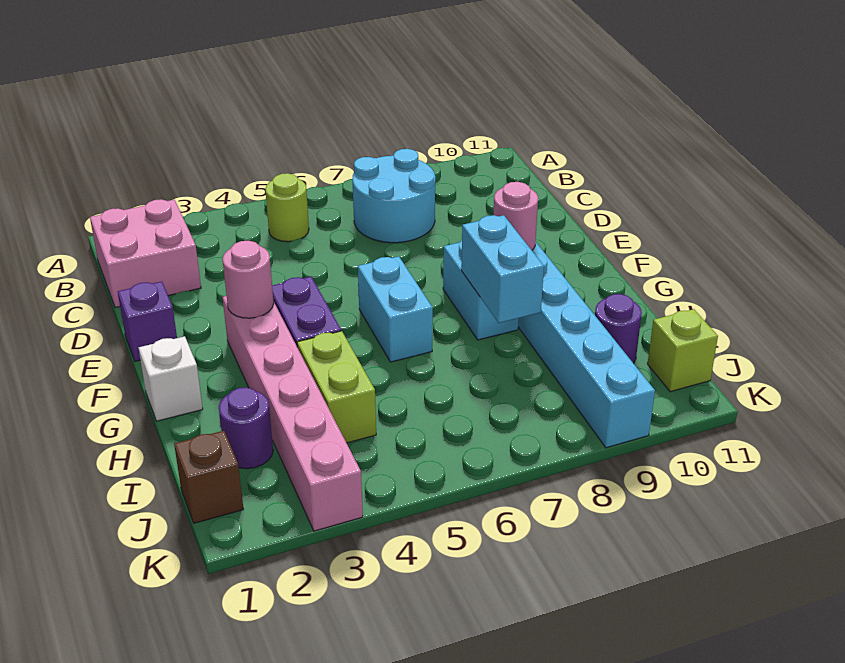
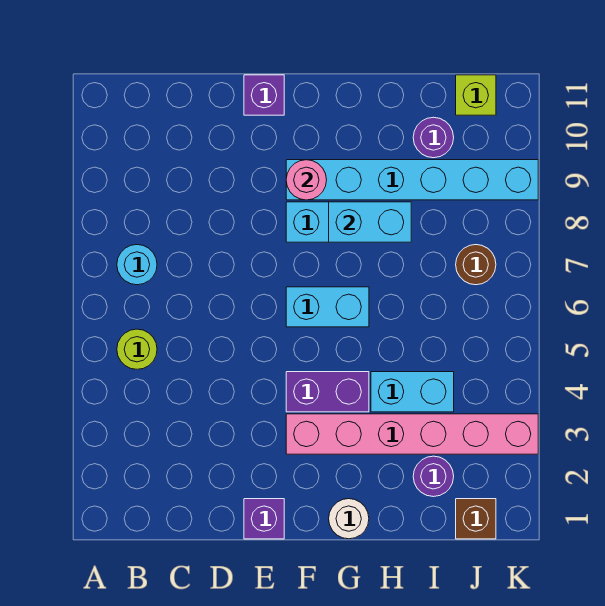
pink 2x2 brick [90,199,201,308] -> none
cyan 2x2 round brick [352,149,435,243] -> cyan 1x1 round brick [117,245,157,285]
none -> purple 1x1 brick [244,75,284,115]
pink 1x1 round brick [222,241,274,318] -> none
white 1x1 brick [139,336,203,421] -> white 1x1 round brick [329,499,369,539]
lime 1x2 brick [297,331,376,443] -> cyan 1x2 brick [371,372,454,412]
none -> brown 1x1 round brick [456,245,496,285]

